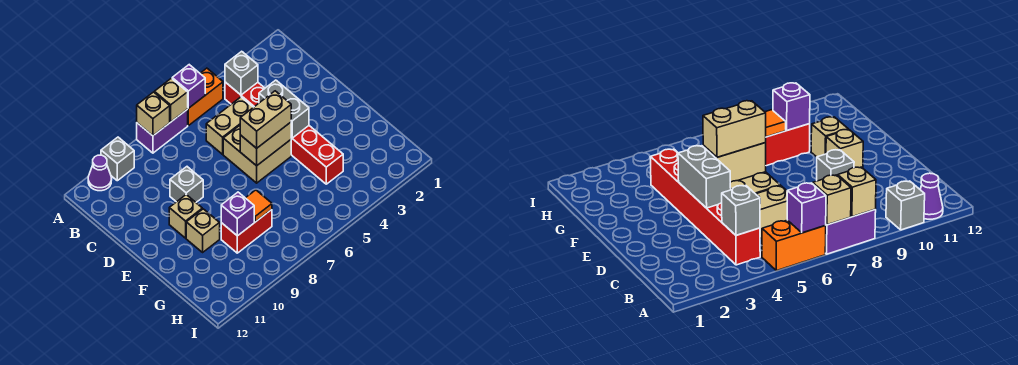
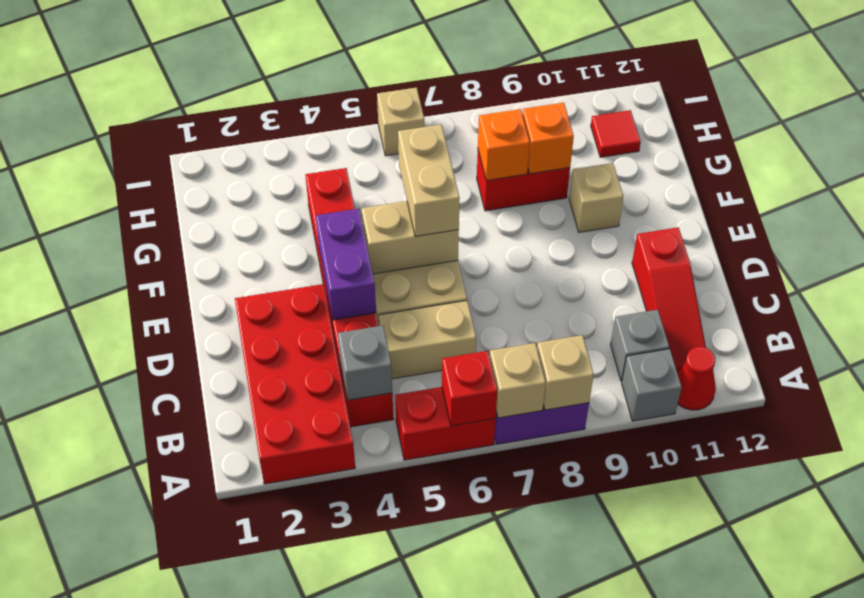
none -> red 2x4 brick [235,284,355,484]
orange 1x2 brick [187,68,223,126] -> red 1x2 brick [395,387,496,460]
purple 1x1 brick [172,65,205,108] -> red 1x1 brick [442,351,497,426]
purple 1x1 cone [88,155,112,191] -> red 1x1 cone [677,347,716,410]
none -> red 1x3 slope [632,227,706,372]
grey 1x2 brick [259,80,309,138] -> purple 1x2 brick [316,209,376,320]
grey 1x1 brick [170,167,203,202] -> grey 1x1 brick moved to [611,310,669,381]
tan 1x2 brick [240,91,291,148] -> tan 1x2 brick turned to [398,124,460,237]
tan 1x1 brick [169,195,202,238] -> tan 1x1 brick moved to [377,87,424,156]
orange 1x1 tile [246,190,272,222] -> orange 1x1 brick [478,109,530,181]
purple 1x1 brick [221,192,254,236] -> orange 1x1 brick [522,103,574,174]
none -> red 1x1 tile [591,110,641,157]

